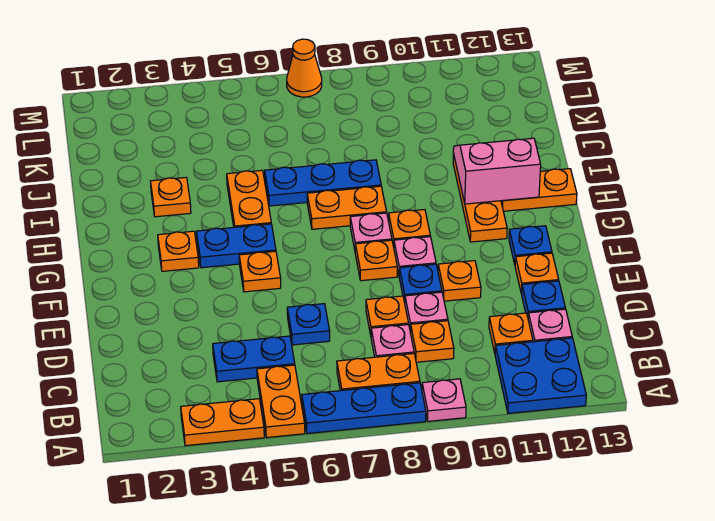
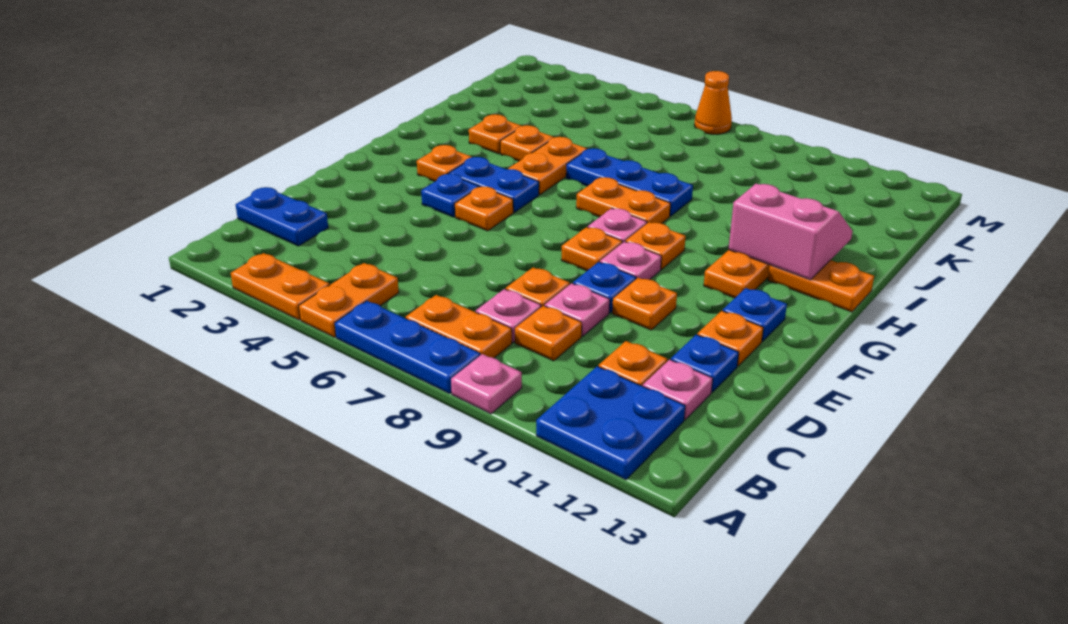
blue 1x2 plate [213,336,295,382] -> blue 1x2 plate moved to [236,187,328,246]
blue 1x1 plate [287,304,330,345] -> blue 1x1 plate moved to [421,174,479,217]
none -> orange 1x1 plate [500,125,554,161]

